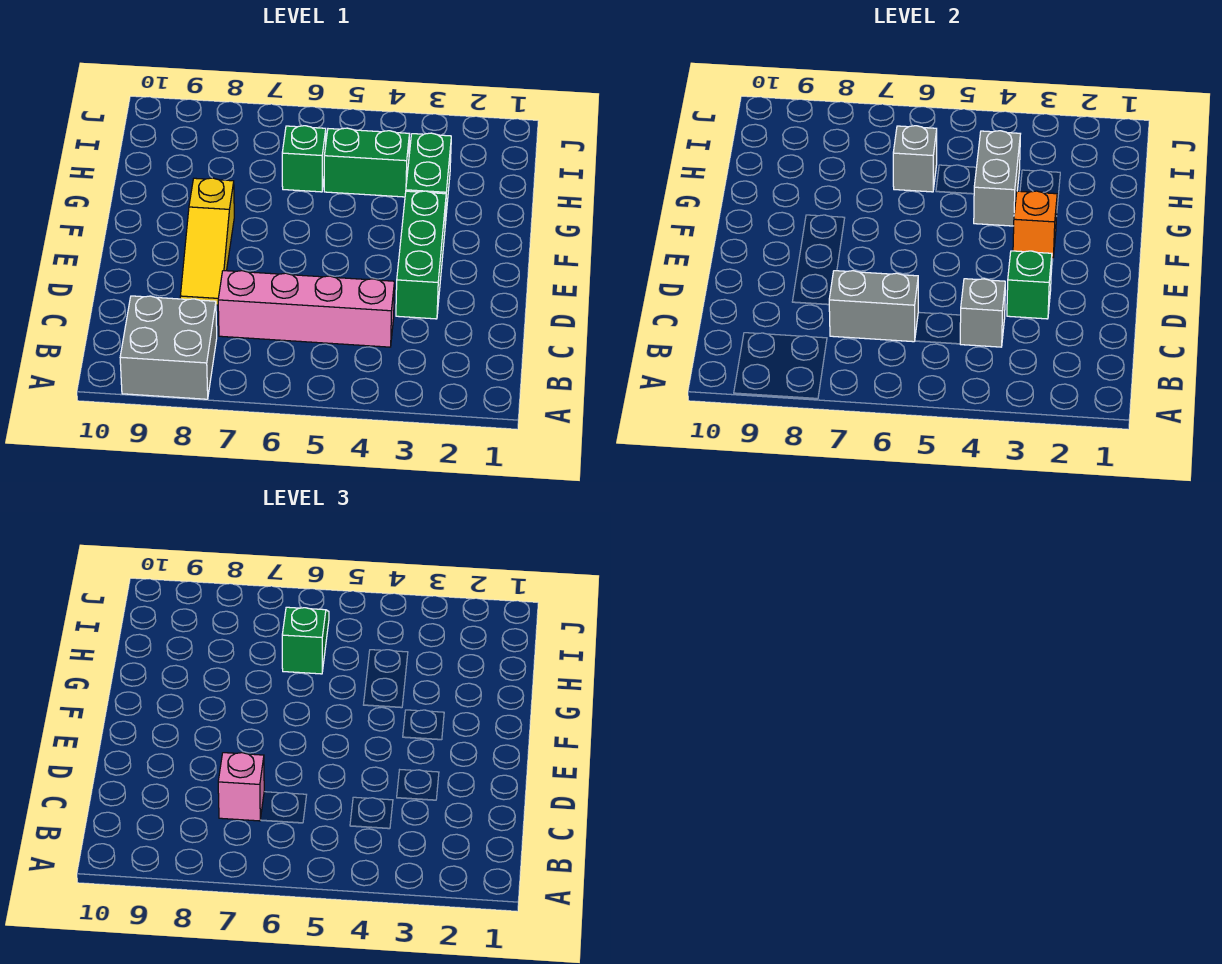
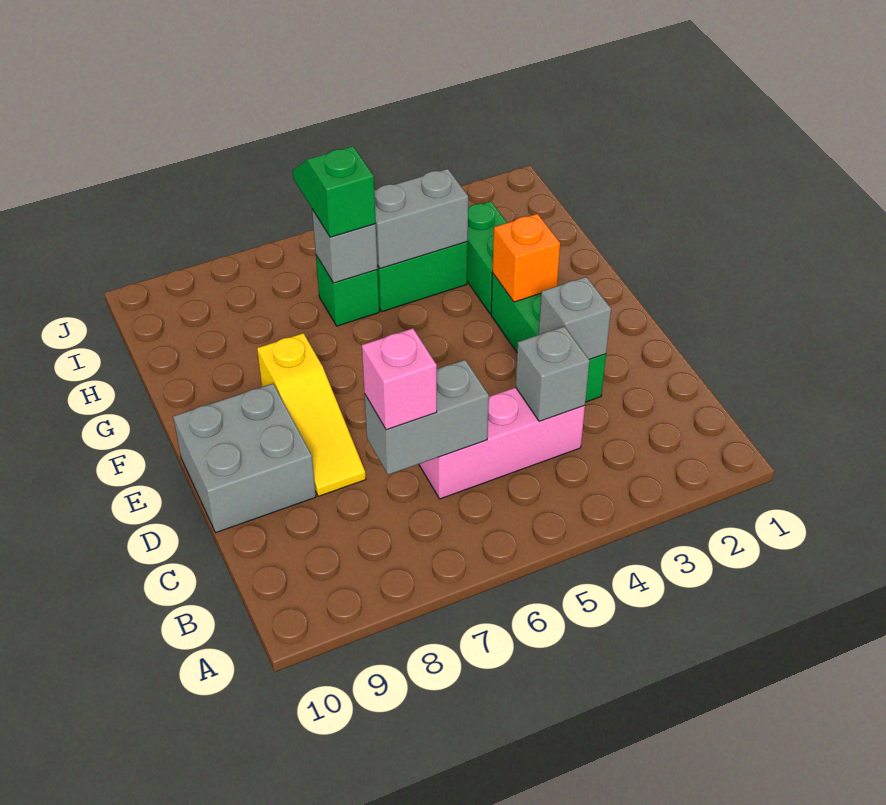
grey 2x2 brick [120,296,217,399] -> grey 2x2 brick moved to [173,384,316,533]
pink 1x4 brick [218,271,394,347] -> pink 1x3 brick [419,387,585,499]
green 1x1 brick [1007,251,1052,319] -> grey 1x1 brick [539,277,611,360]
grey 1x2 brick [974,131,1020,226] -> grey 1x2 brick turned to [374,169,468,269]

